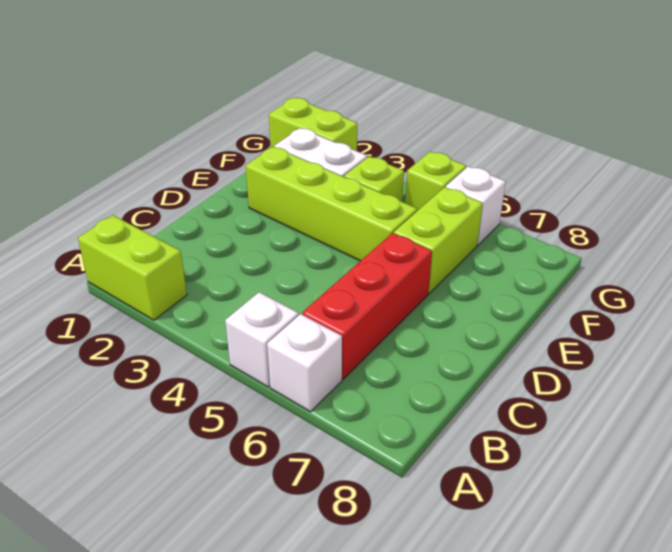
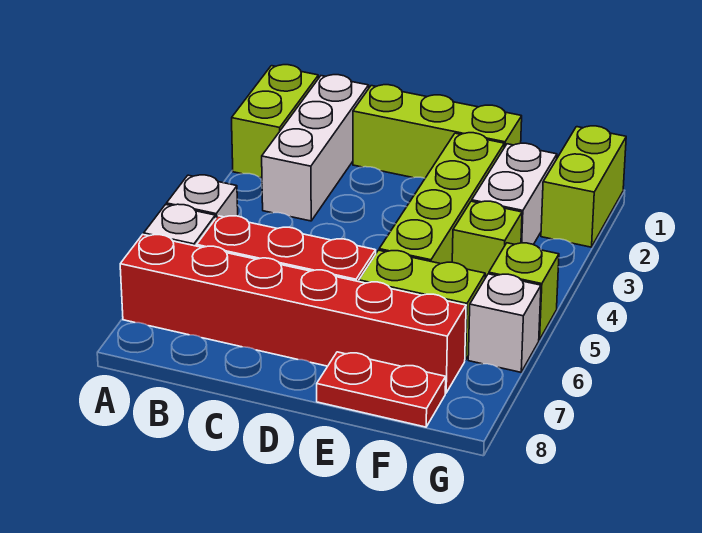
none -> red 1x6 brick [120,235,466,393]
none -> white 1x3 brick [262,75,369,221]
none -> lime 1x3 brick [353,85,522,178]
none -> red 1x2 plate [317,352,446,427]

